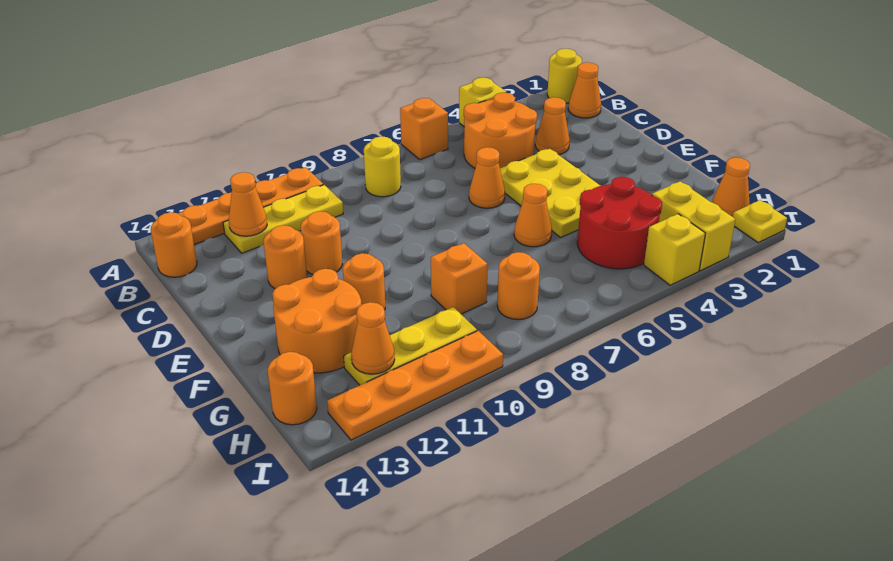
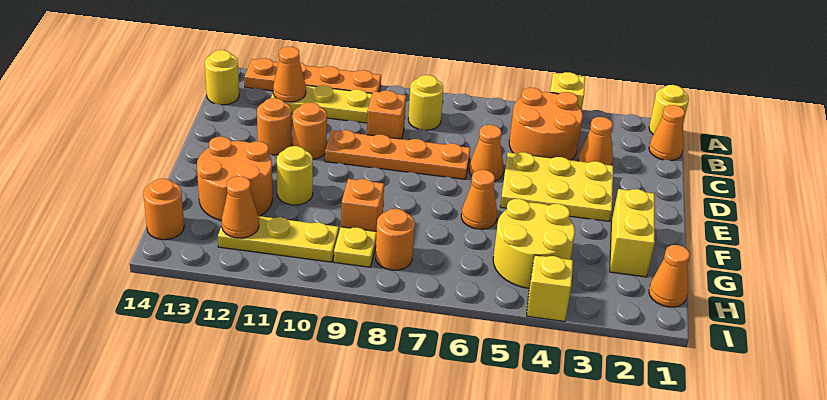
orange 1x1 brick [400,98,448,160] -> orange 1x1 brick moved to [367,91,406,139]
orange 1x1 round brick [151,212,197,277] -> yellow 1x1 round brick [205,50,239,105]
yellow 2x3 plate [500,149,601,237] -> yellow 2x3 plate turned to [500,152,613,221]
orange 1x1 round brick [343,253,385,310] -> yellow 1x1 round brick [277,146,313,205]
red 2x2 round brick [577,177,662,269] -> yellow 2x2 round brick [493,199,575,288]
yellow 1x2 brick [652,181,736,271] -> yellow 1x2 brick moved to [610,189,655,277]
yellow 1x1 plate [733,200,787,243] -> yellow 1x1 plate moved to [334,227,377,267]
orange 1x4 plate [327,331,503,440] -> orange 1x4 plate moved to [325,130,470,179]

